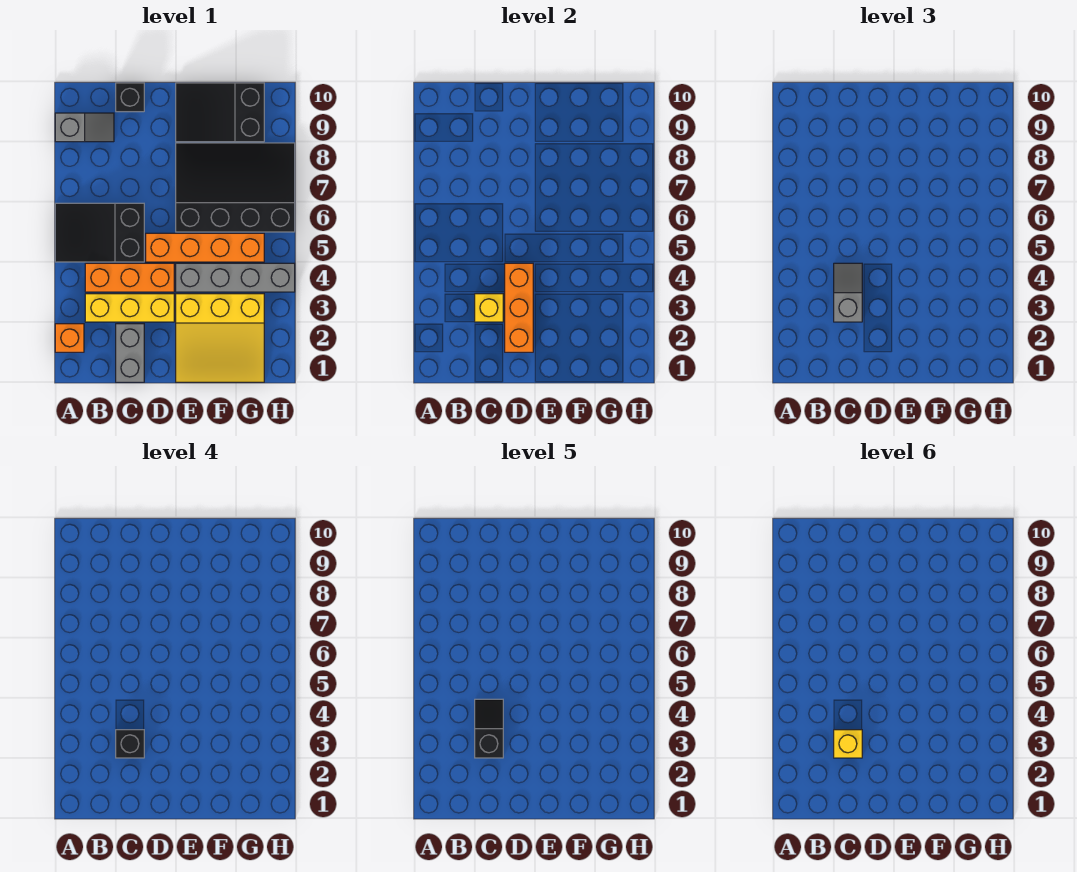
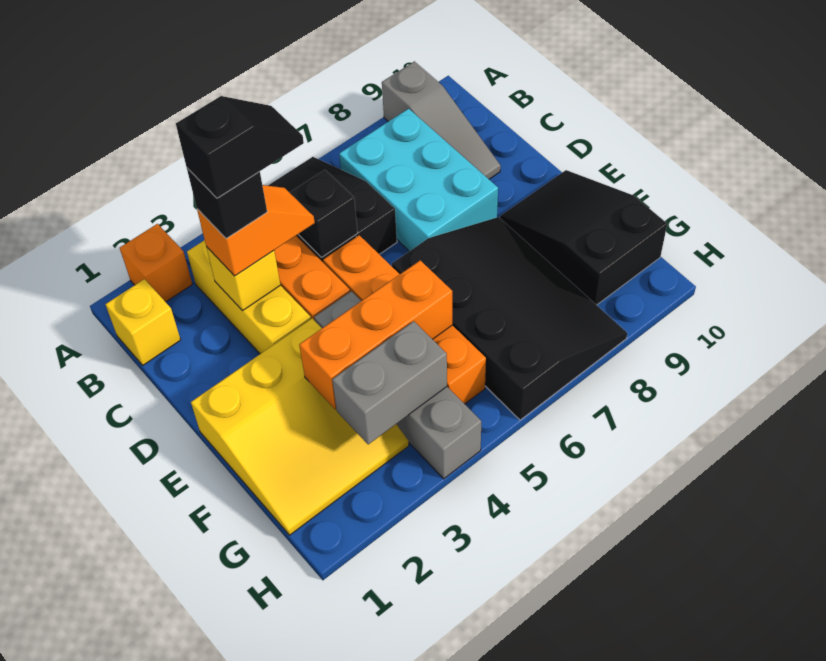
grey 1x2 slope [55,113,114,142] -> grey 1x3 slope [382,61,501,179]
none -> cyan 2x3 brick [339,109,498,251]
grey 1x2 brick [116,324,144,382] -> grey 1x2 brick moved to [332,321,447,444]
grey 1x2 slope [834,263,862,322] -> orange 1x2 slope [197,185,315,276]
yellow 1x1 brick [834,730,862,758] -> yellow 1x1 brick moved to [105,279,181,365]
black 1x1 brick [116,83,144,112] -> black 1x1 brick moved to [290,170,358,258]
orange 1x3 brick [505,263,533,352] -> orange 1x3 brick moved to [299,260,452,409]
yellow 3x3 slope [176,294,264,382] -> yellow 3x3 slope turned to [191,318,409,535]

